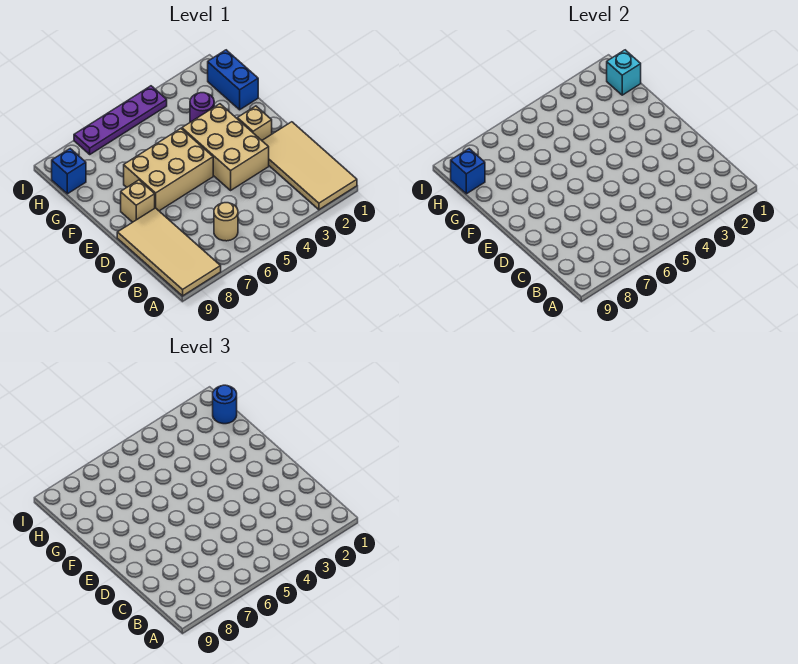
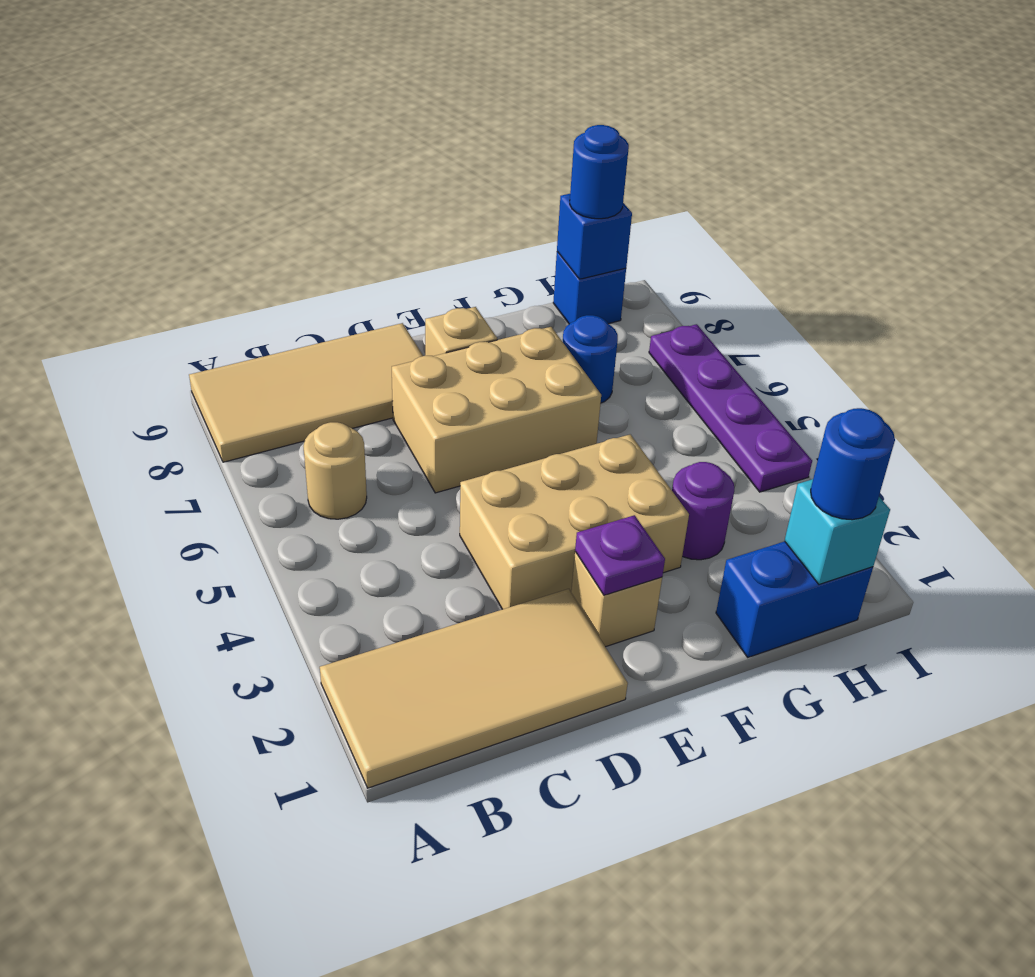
none -> purple 1x1 plate [575,515,665,595]
tan 2x3 brick [124,129,213,211] -> tan 2x3 brick turned to [392,327,601,493]
none -> blue 1x1 round brick [563,315,618,403]
none -> blue 1x1 round brick [570,125,629,219]

